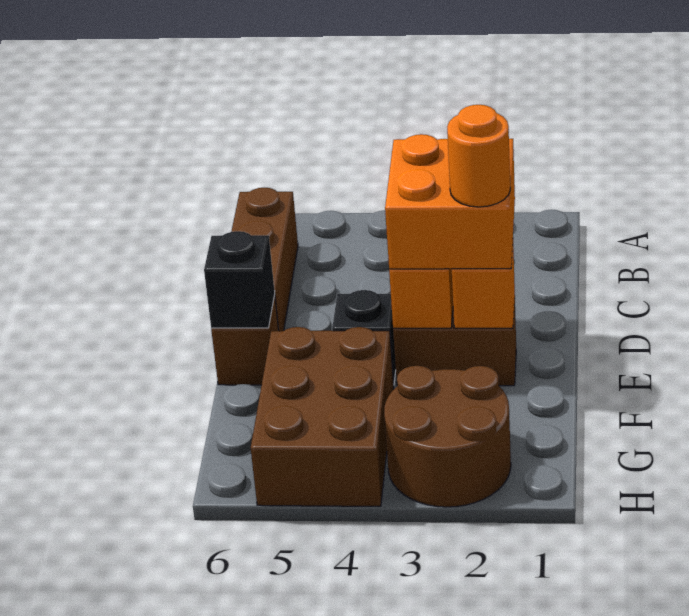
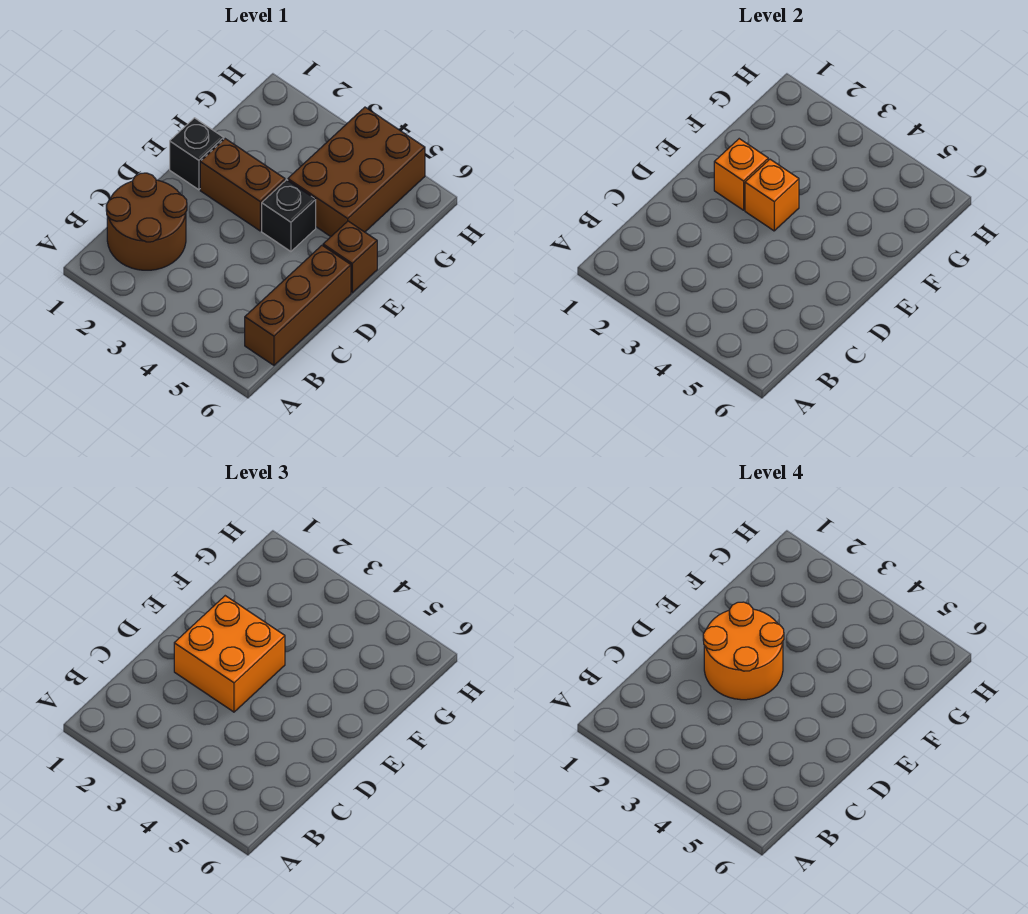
orange 1x1 round brick [447,105,510,207] -> orange 2x2 round brick [703,602,784,700]
black 1x1 brick [204,231,275,328] -> black 1x1 brick moved to [170,118,224,190]
brown 2x2 round brick [384,366,511,507] -> brown 2x2 round brick moved to [106,173,187,270]

